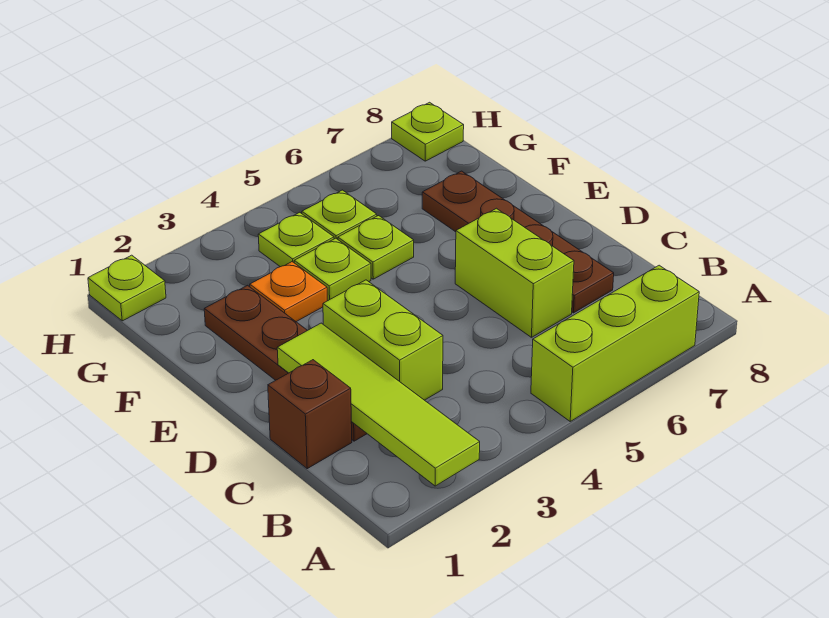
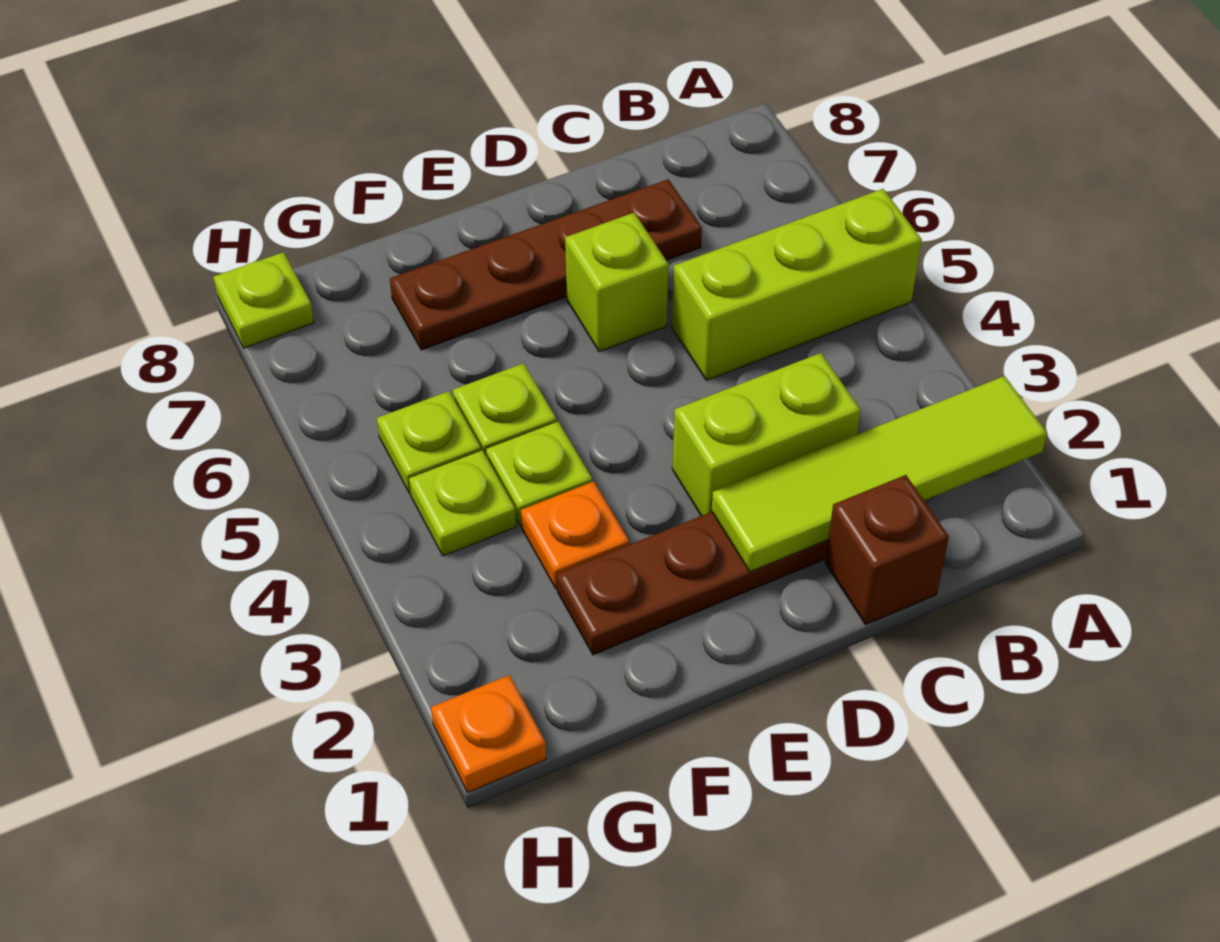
lime 1x3 brick [531,265,699,421] -> lime 1x3 brick turned to [672,189,922,380]
lime 1x2 brick [455,208,574,337] -> lime 1x1 brick [565,213,669,352]
lime 1x1 plate [88,255,166,321] -> orange 1x1 plate [431,675,546,793]

